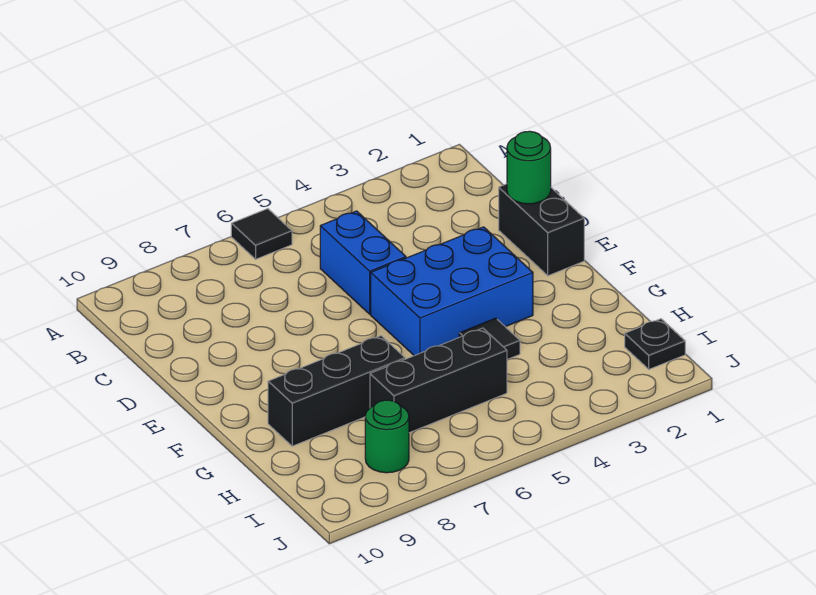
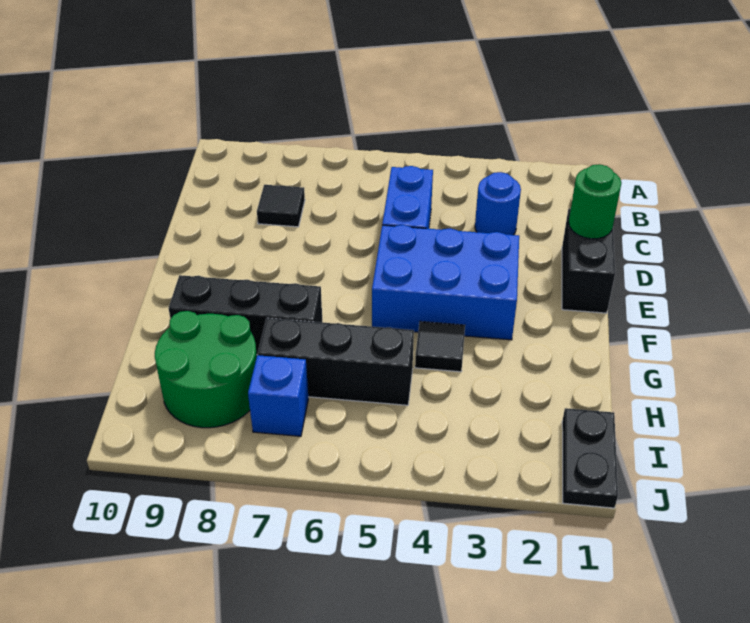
black 1x1 tile [231,209,292,259] -> black 1x1 tile moved to [257,185,305,227]
none -> blue 1x1 round brick [475,172,521,235]
black 1x1 plate [625,319,685,369] -> black 1x2 plate [562,408,618,508]
none -> blue 1x1 brick [248,355,308,436]
green 1x1 round brick [365,400,409,473] -> green 2x2 round brick [155,311,257,428]

